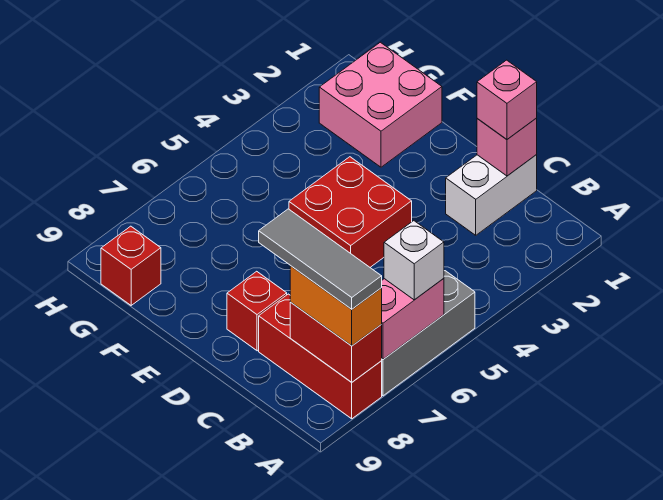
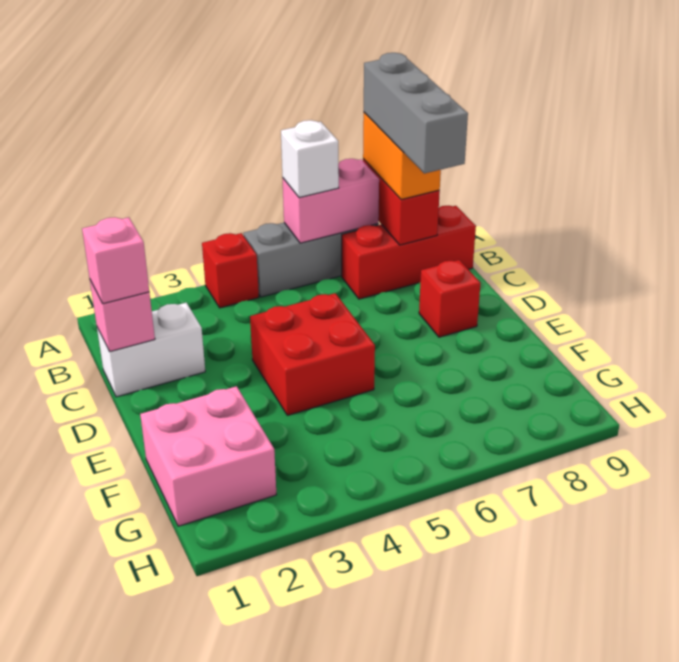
red 1x3 brick [259,294,382,419] -> red 1x3 brick turned to [342,206,476,299]
grey 1x3 tile [259,209,382,309] -> grey 1x3 brick [364,53,468,173]
red 1x1 brick [101,226,161,305] -> red 1x1 brick moved to [202,233,259,308]

